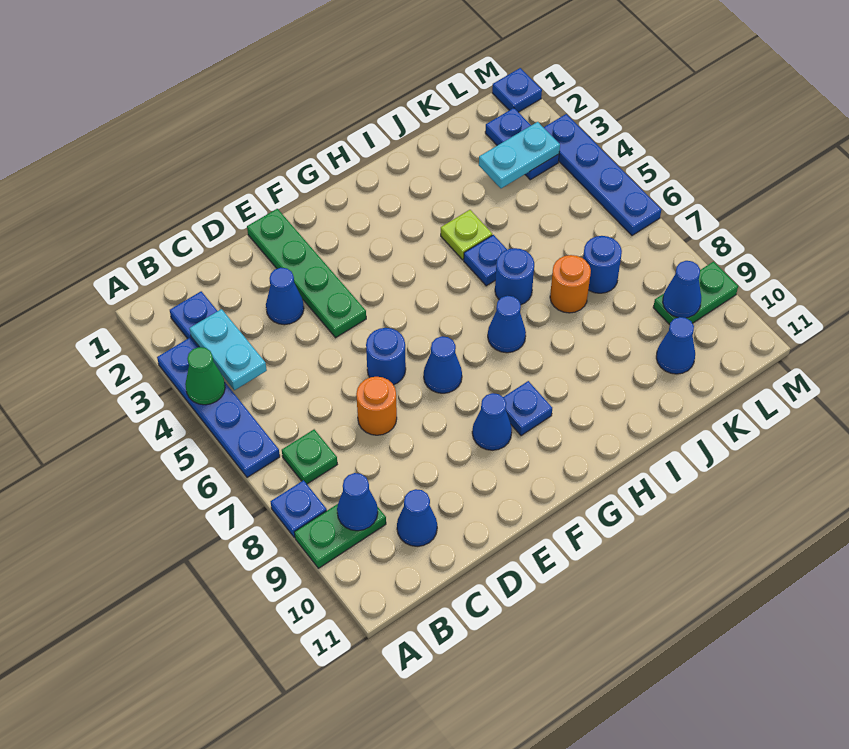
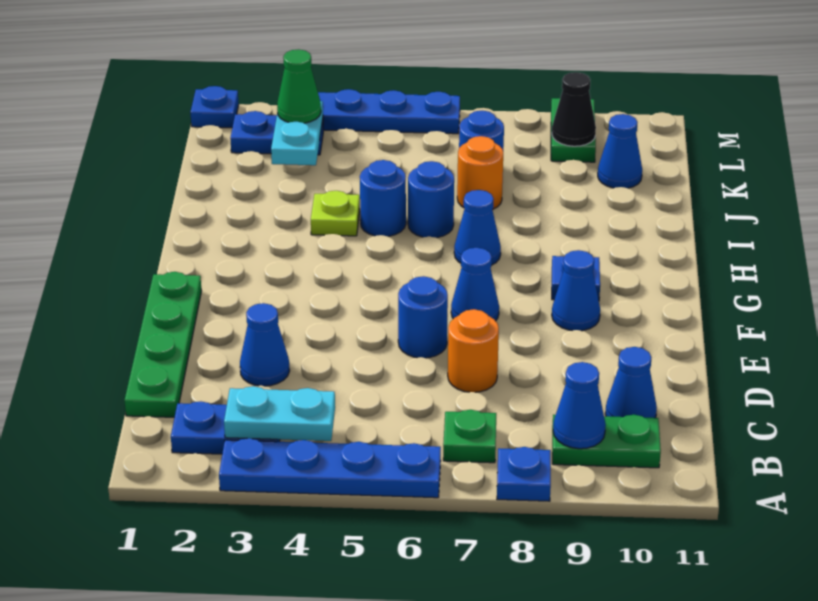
green 1x1 cone [185,347,225,405] -> green 1x1 cone moved to [277,49,321,123]
green 1x2 plate [294,504,386,568] -> green 1x2 plate turned to [552,415,661,468]
green 1x4 plate [247,209,366,338] -> green 1x4 plate turned to [124,272,201,417]
blue 1x1 plate [464,235,507,286] -> blue 1x1 round brick [360,160,406,236]
blue 1x1 cone [663,261,701,318] -> black 1x1 cone [552,72,596,146]

